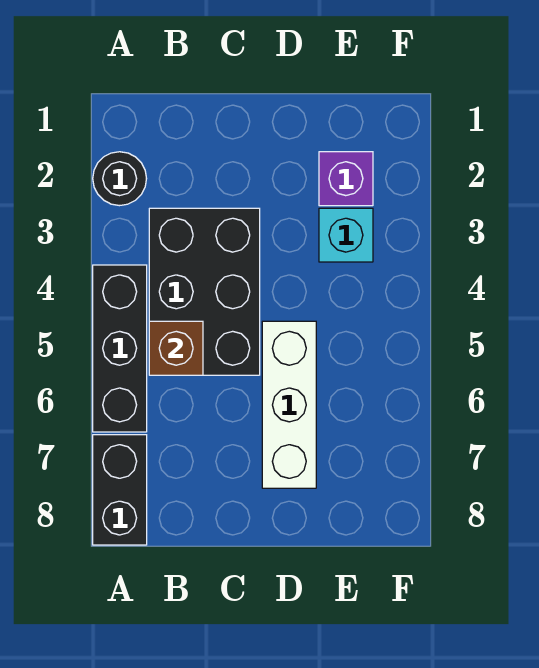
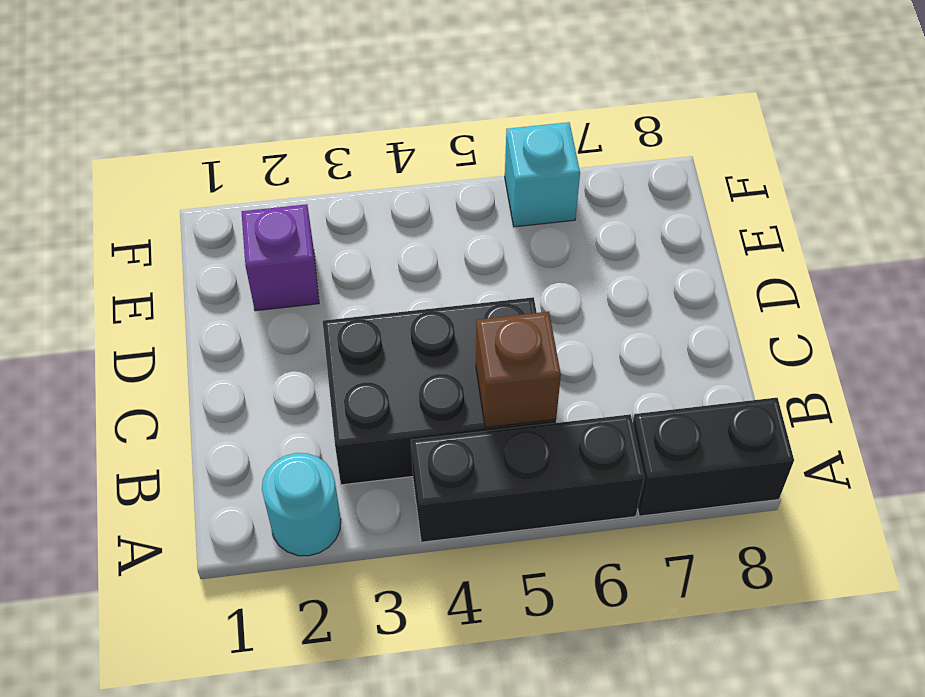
black 1x1 round brick [93,152,147,206] -> cyan 1x1 round brick [262,453,341,556]
white 1x3 brick [262,321,316,488] -> none
cyan 1x1 brick [319,208,373,262] -> cyan 1x1 brick moved to [505,122,580,227]

